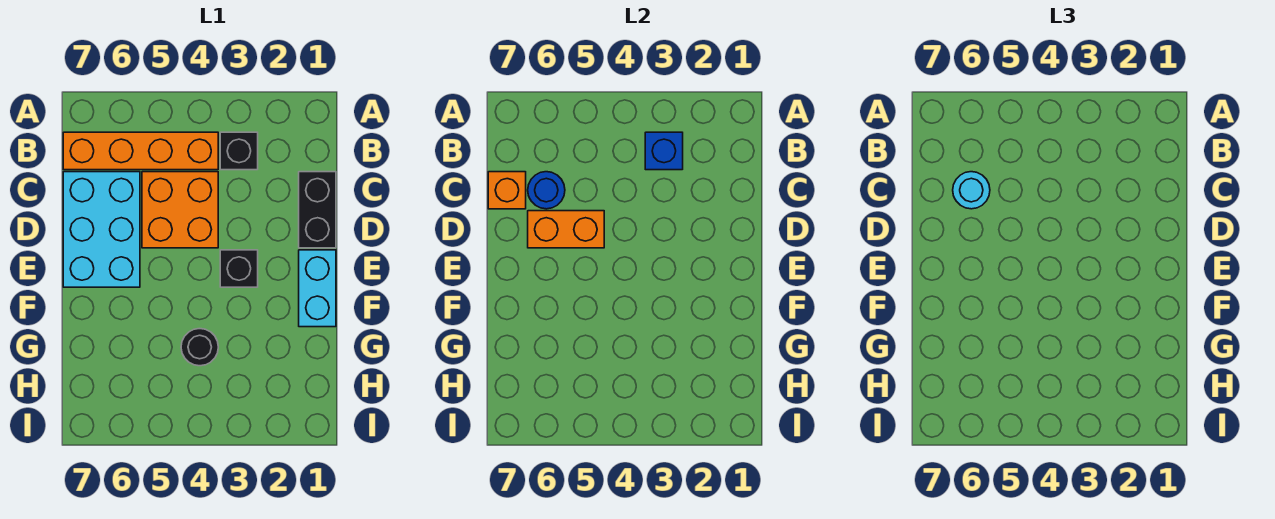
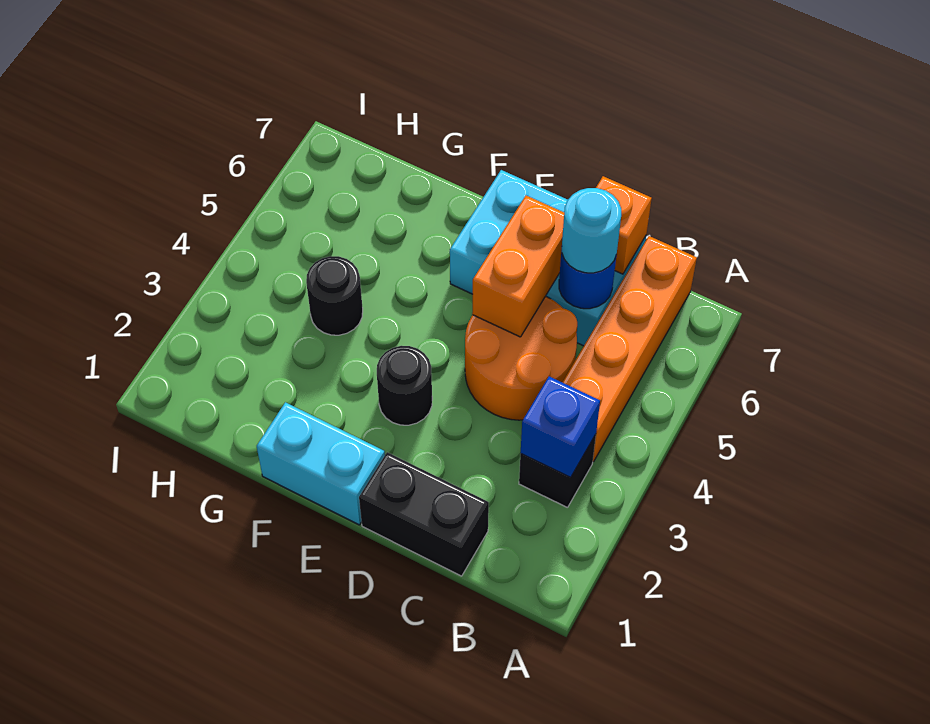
orange 2x2 brick [142,172,218,248] -> orange 2x2 round brick [465,296,577,420]
black 1x1 brick [220,250,258,287] -> black 1x1 round brick [377,346,432,425]

